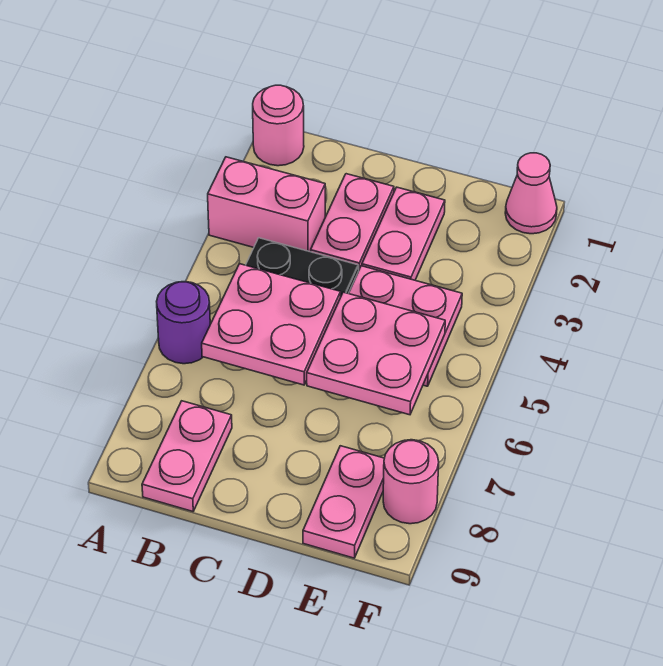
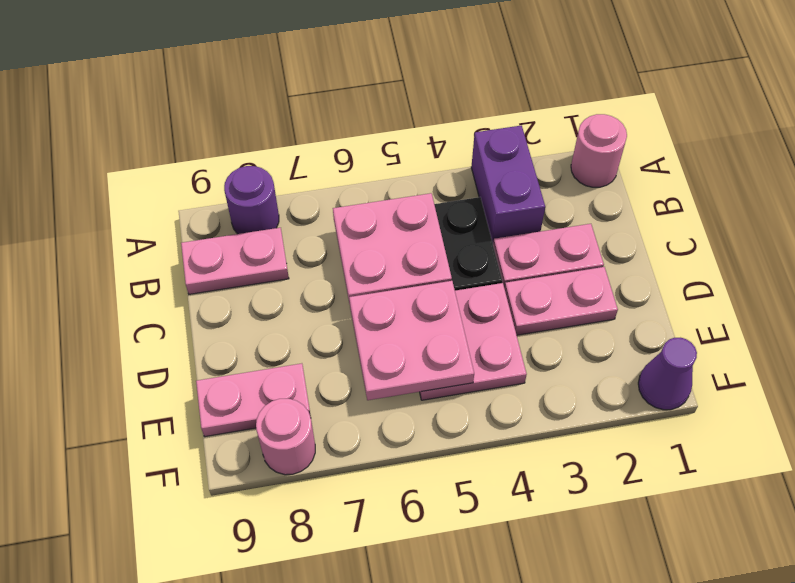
pink 1x2 brick [208,157,325,252] -> purple 1x2 brick [471,125,545,242]
purple 1x1 round brick [157,282,210,364] -> purple 1x1 round brick moved to [224,166,279,234]
pink 1x1 cone [505,153,557,234] -> purple 1x1 cone [638,338,697,410]

